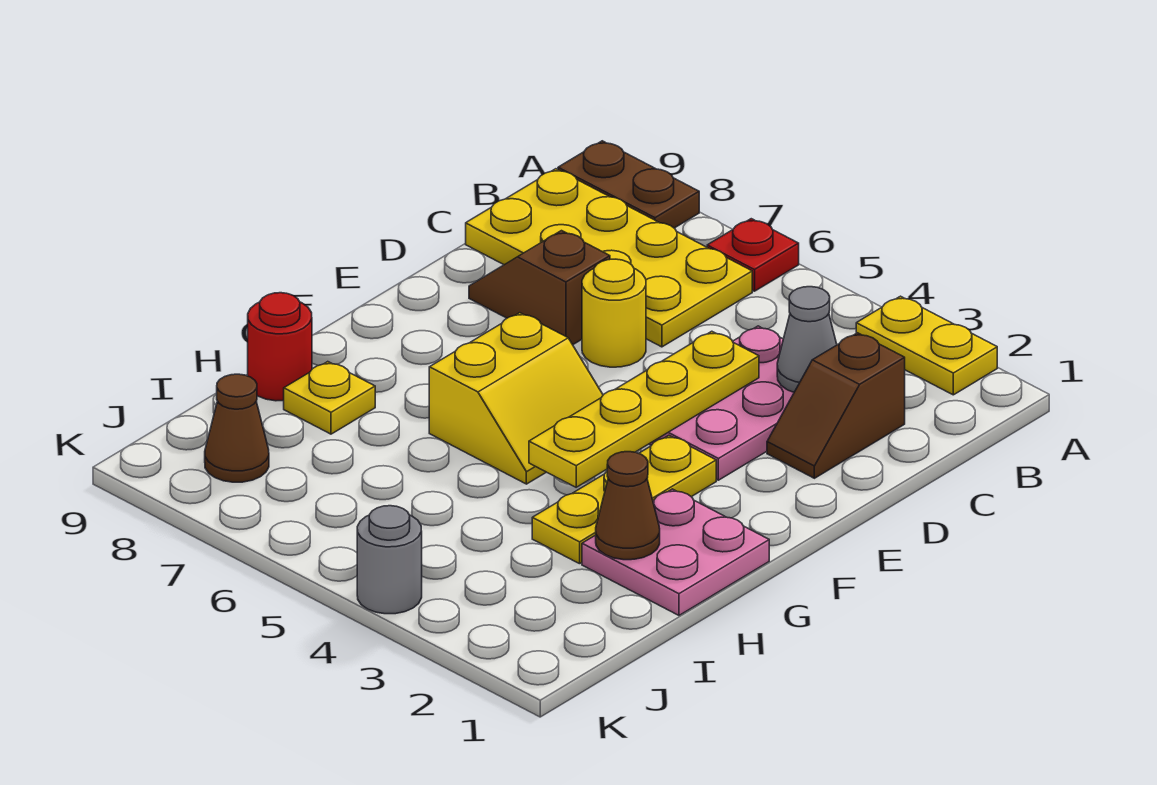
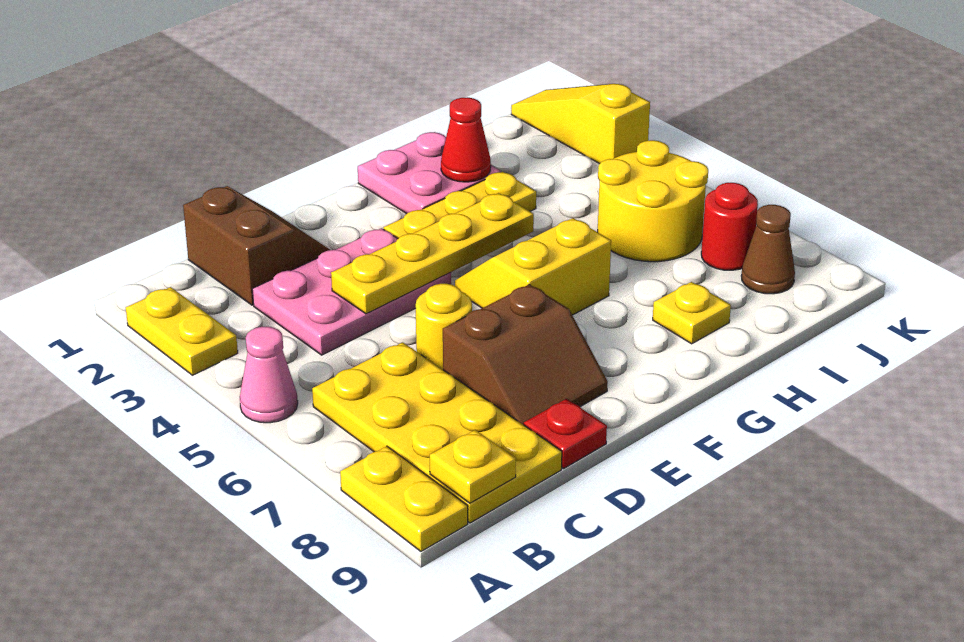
none -> pink 1x1 cone [240,327,298,423]
red 1x1 plate [707,219,799,291] -> red 1x1 plate moved to [524,399,607,469]
brown 1x2 plate [558,141,699,228] -> yellow 1x2 plate [340,446,468,551]
none -> yellow 1x1 plate [430,430,516,503]
brown 1x2 slope [767,333,905,478] -> brown 2x2 slope [183,186,330,305]
grey 1x1 cone [777,287,837,392] -> none
brown 1x2 slope [469,231,610,345] -> brown 2x2 slope [443,284,608,425]
brown 1x1 cone [596,452,660,560] -> red 1x1 cone [441,97,491,182]
red 1x1 round brick [248,293,312,401] -> red 1x1 round brick moved to [701,183,758,270]
none -> yellow 2x2 round brick [598,140,708,262]
none -> yellow 1x3 slope [511,84,650,164]
grey 1x1 round brick [357,506,422,614] -> none

